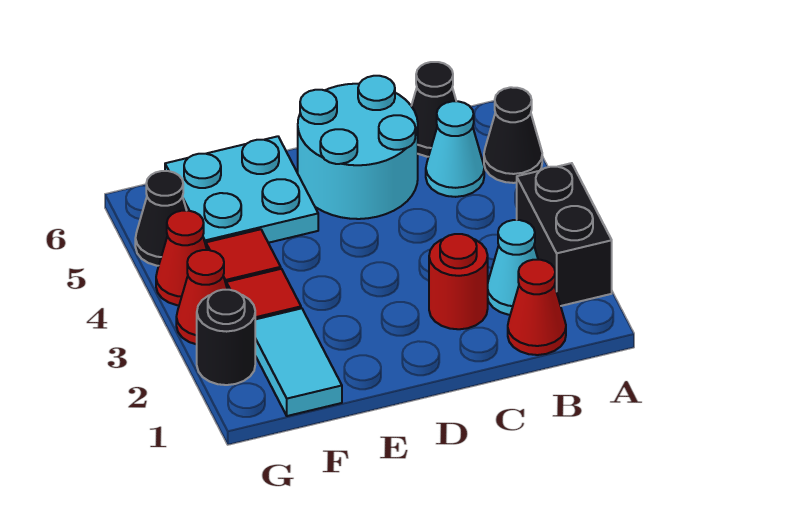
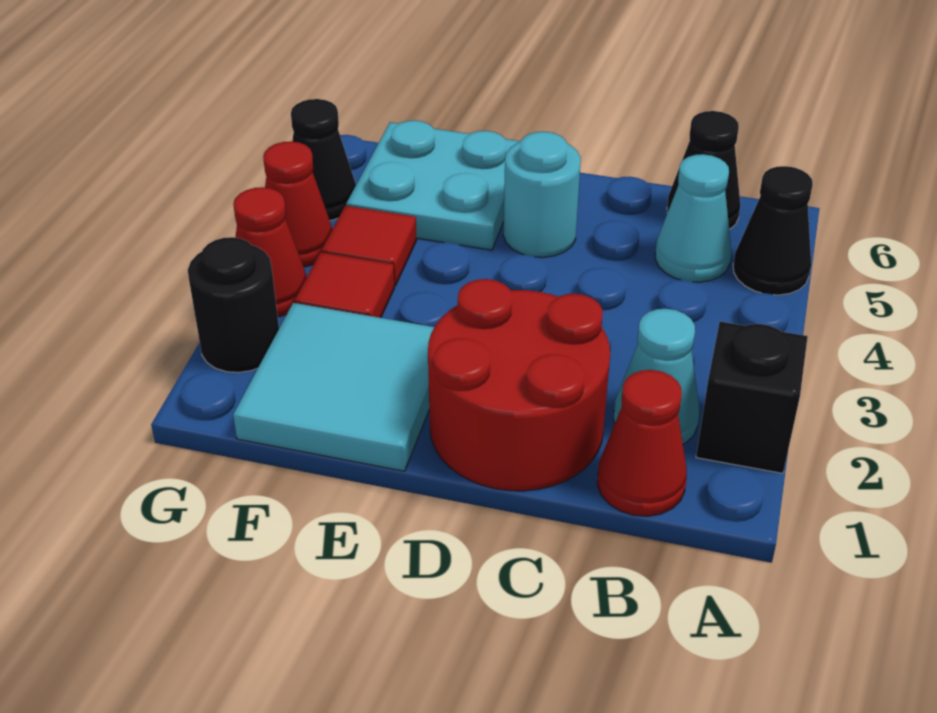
black 1x2 brick [517,163,612,306] -> black 1x1 brick [696,322,808,473]
red 1x1 round brick [429,234,488,329] -> red 2x2 round brick [428,279,610,491]
cyan 2x2 round brick [298,76,418,219] -> cyan 1x1 round brick [503,132,581,257]
cyan 1x2 tile [255,308,342,416] -> cyan 2x2 tile [233,303,434,471]

